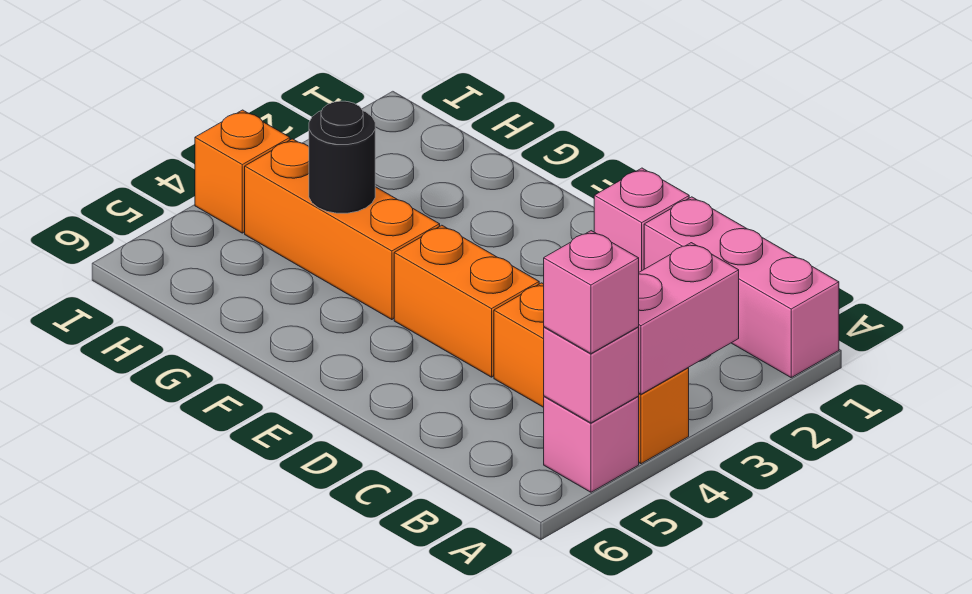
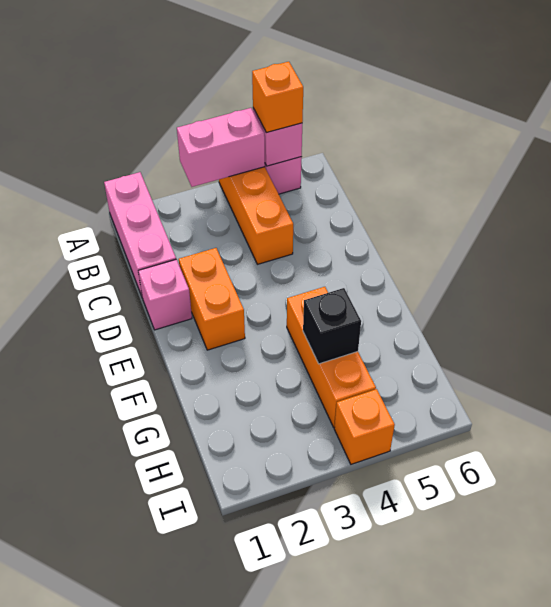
pink 1x1 brick [544,231,639,354] -> orange 1x1 brick [252,62,303,133]
orange 1x2 brick [394,225,539,377] -> orange 1x2 brick moved to [179,248,245,350]
black 1x1 round brick [309,101,375,213] -> black 1x1 brick [303,288,361,364]

